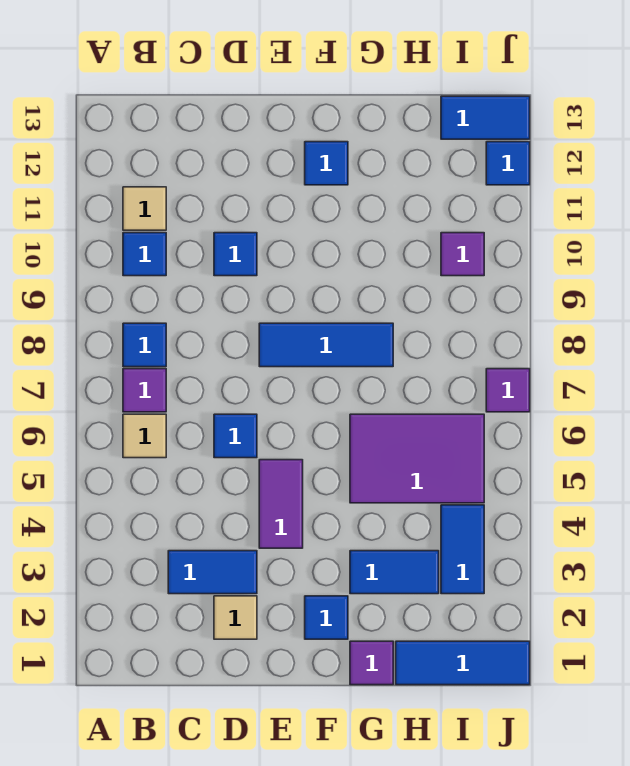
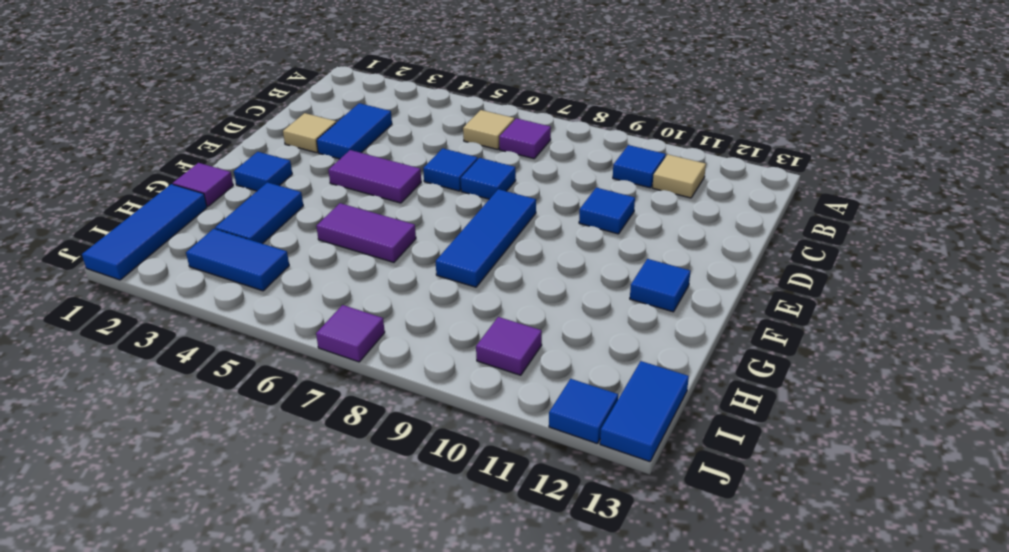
blue 1x1 tile [123,323,166,367] -> blue 1x1 tile moved to [461,158,516,199]
purple 2x3 tile [350,414,484,503] -> purple 1x2 tile [316,203,416,262]

